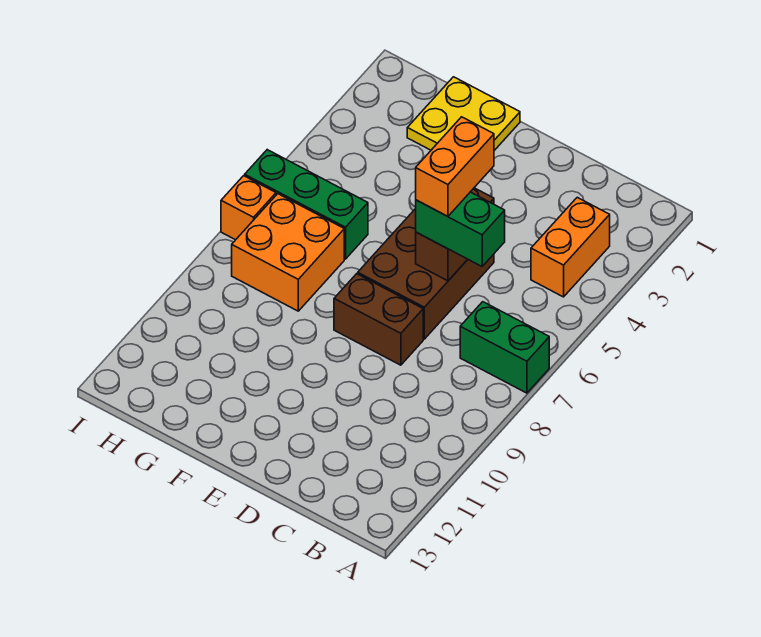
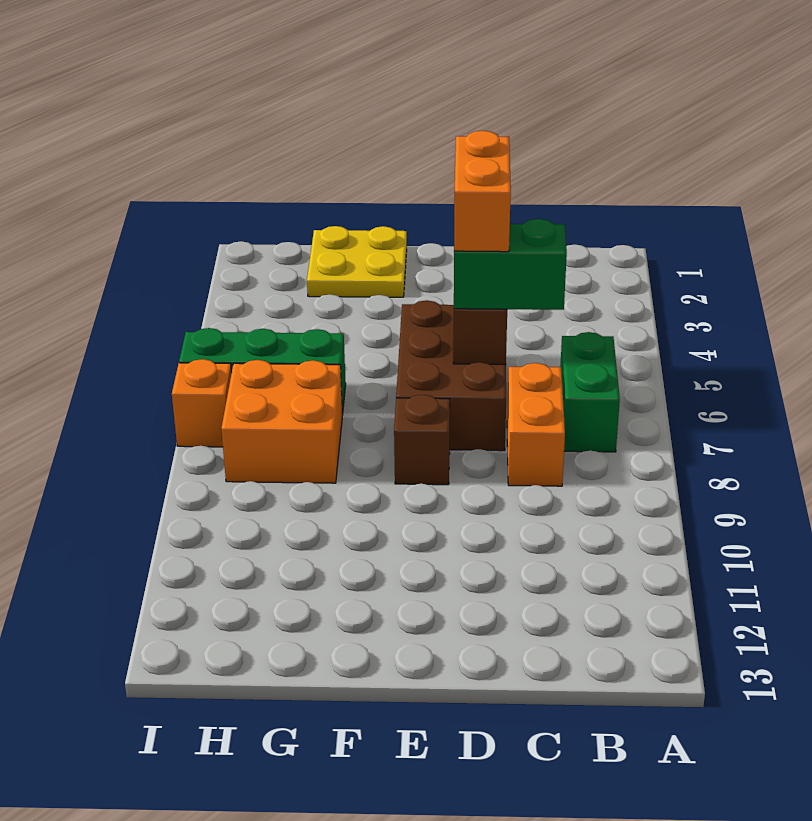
green 1x2 brick [460,302,549,393] -> green 1x2 brick turned to [560,332,620,452]
orange 1x2 brick [531,197,610,297] -> orange 1x2 brick moved to [507,363,565,486]
brown 1x2 brick [334,274,423,365] -> brown 1x1 brick [394,395,450,485]

